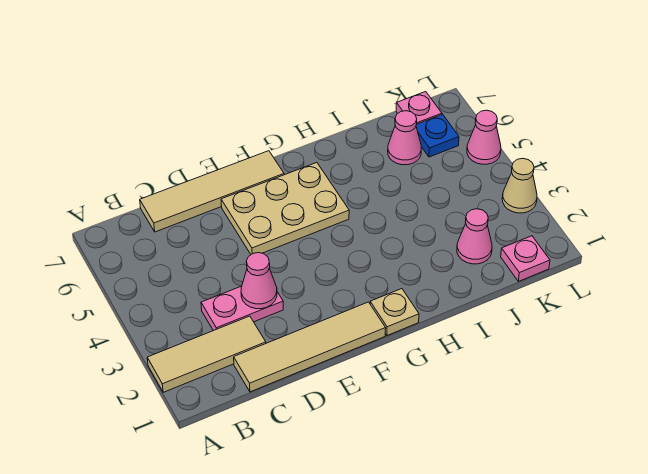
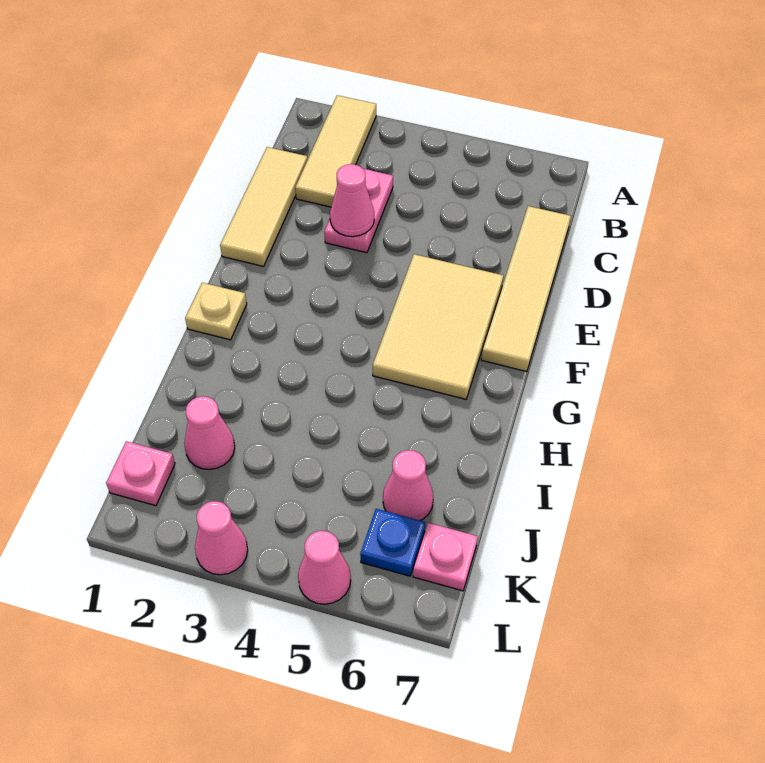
tan 1x4 tile [234,302,386,392] -> tan 1x3 tile [220,147,307,266]
tan 2x3 plate [221,163,349,254] -> tan 2x3 tile [373,254,503,399]
tan 1x1 cone [502,159,537,213] -> pink 1x1 cone [195,501,248,575]

